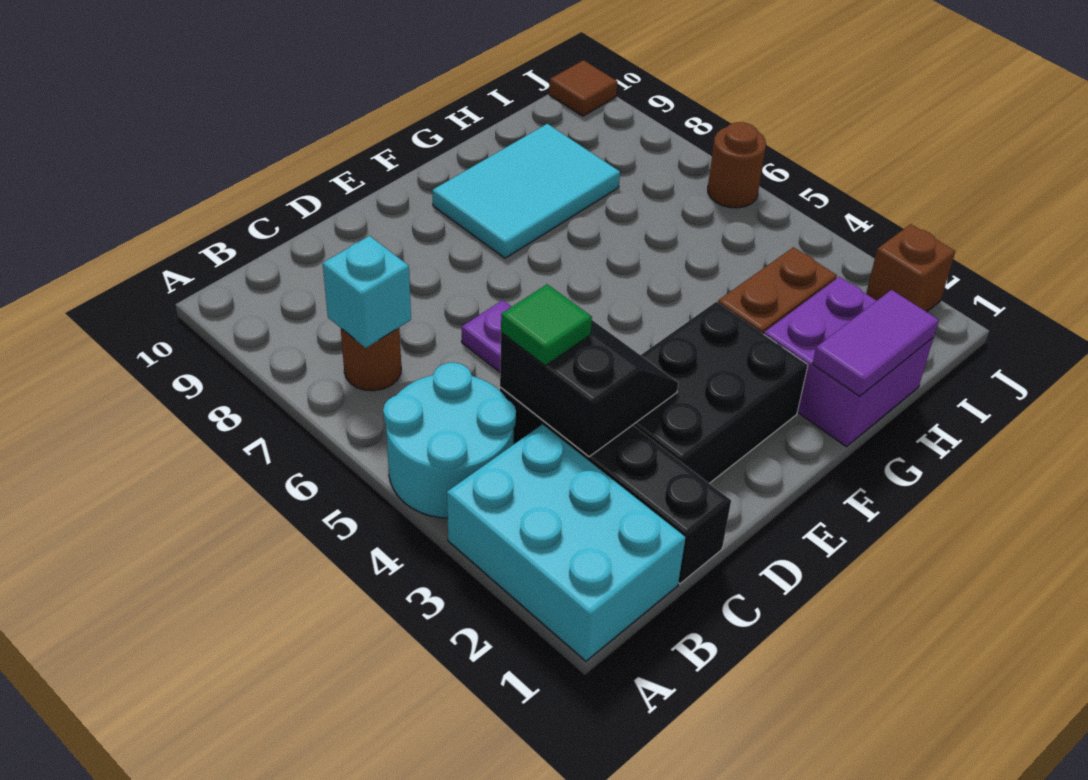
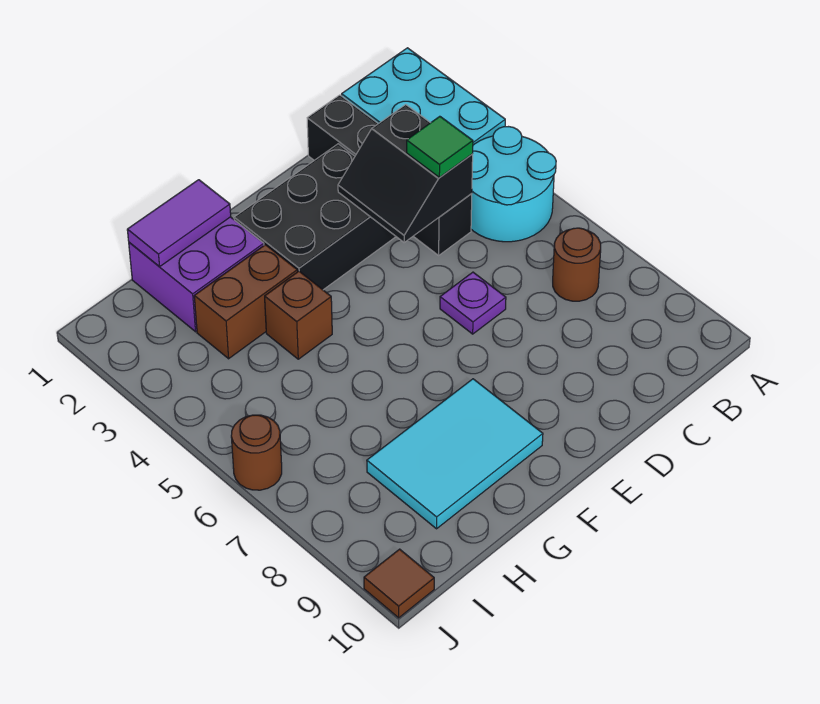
cyan 1x1 brick [323,236,411,348] -> none
brown 1x1 brick [866,224,955,312] -> brown 1x1 brick moved to [265,271,332,359]

